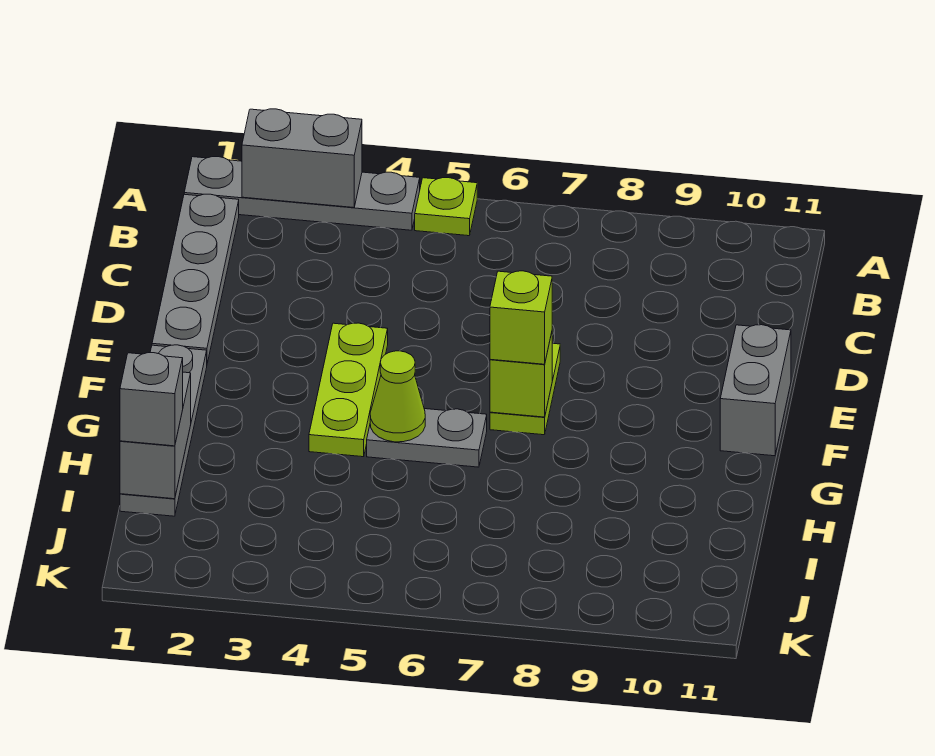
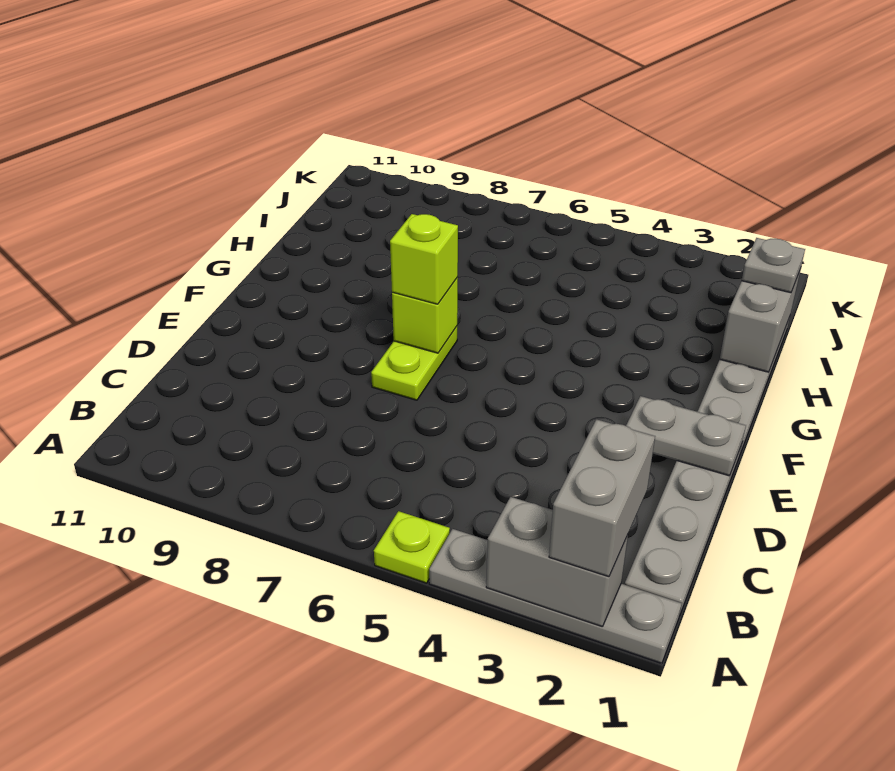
lime 1x3 plate [309,323,388,457] -> none
grey 1x2 brick [720,325,791,456] -> grey 1x2 brick moved to [549,419,655,577]
grey 1x2 plate [367,409,487,467] -> grey 1x2 plate moved to [626,396,746,476]
lime 1x1 cone [370,351,425,442] -> none
grey 1x1 brick [120,353,183,446] -> grey 1x1 plate [742,238,805,293]

